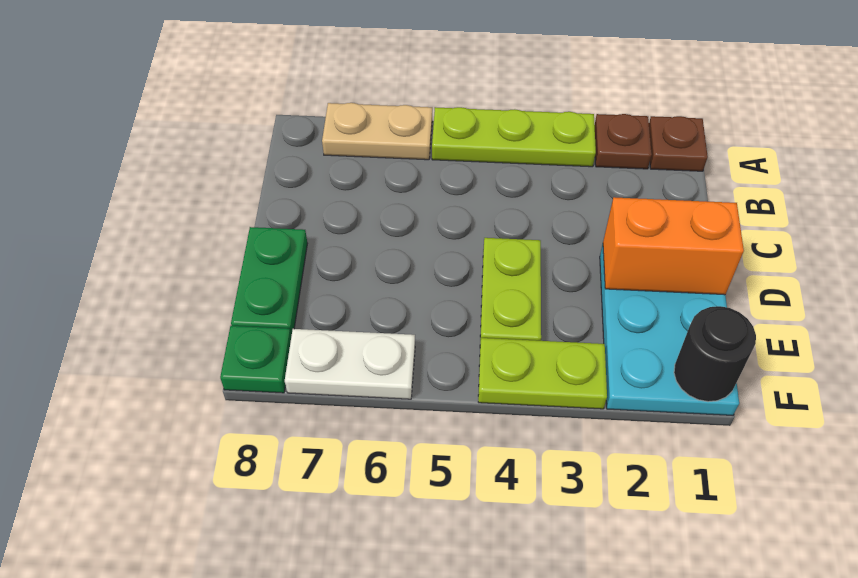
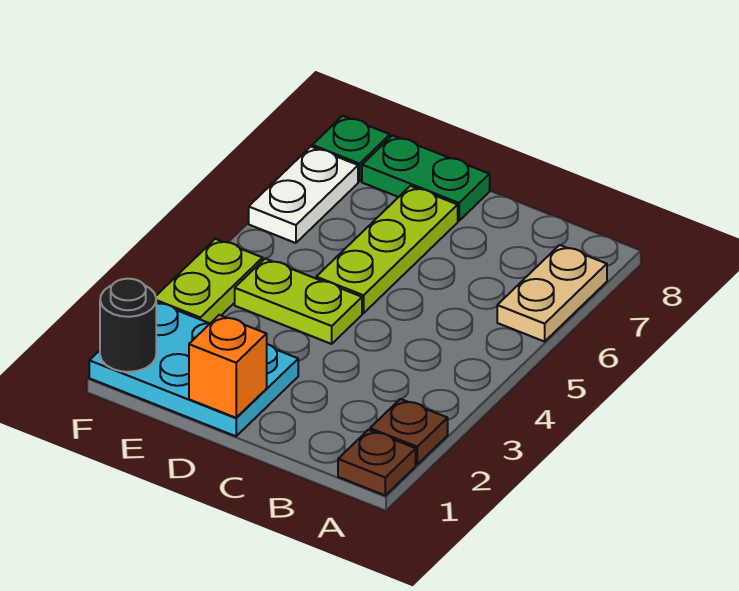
lime 1x3 plate [432,107,596,167] -> lime 1x3 plate moved to [316,186,458,313]
orange 1x2 brick [603,197,744,295] -> orange 1x1 brick [189,315,267,418]

